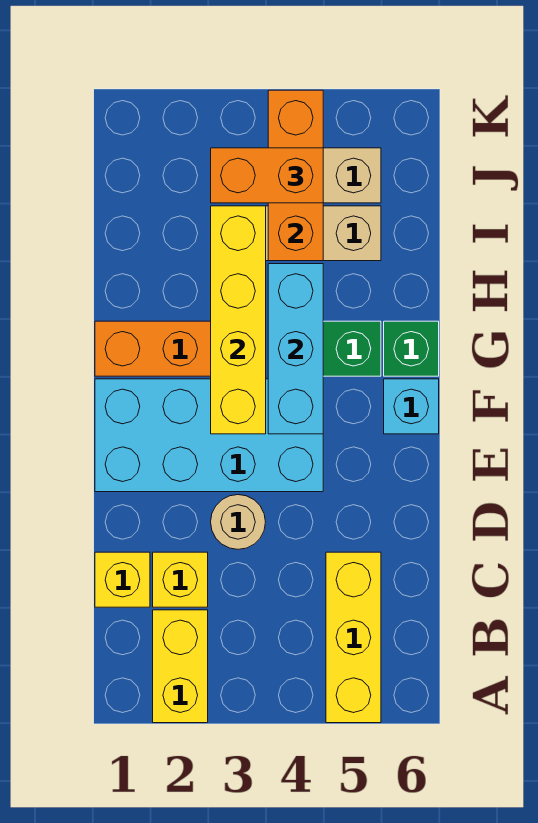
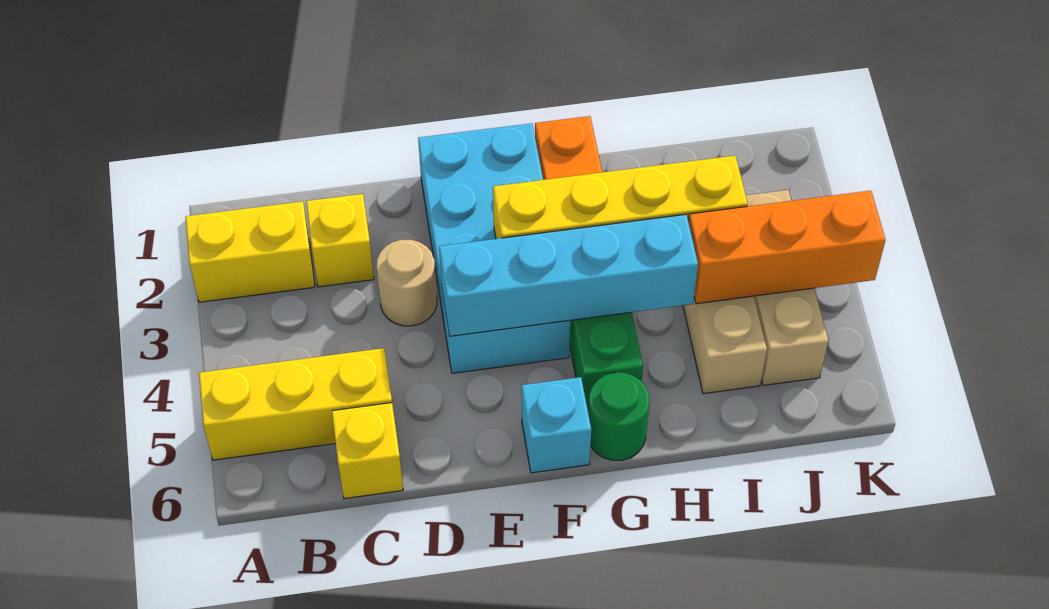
yellow 1x1 brick [95,552,150,607] -> yellow 1x1 brick moved to [332,403,403,499]
cyan 1x3 brick [268,264,323,434] -> cyan 1x4 brick [439,214,698,336]
green 1x1 brick [384,321,439,376] -> green 1x1 round brick [588,373,649,460]
orange 1x2 brick [211,148,323,203] -> none

